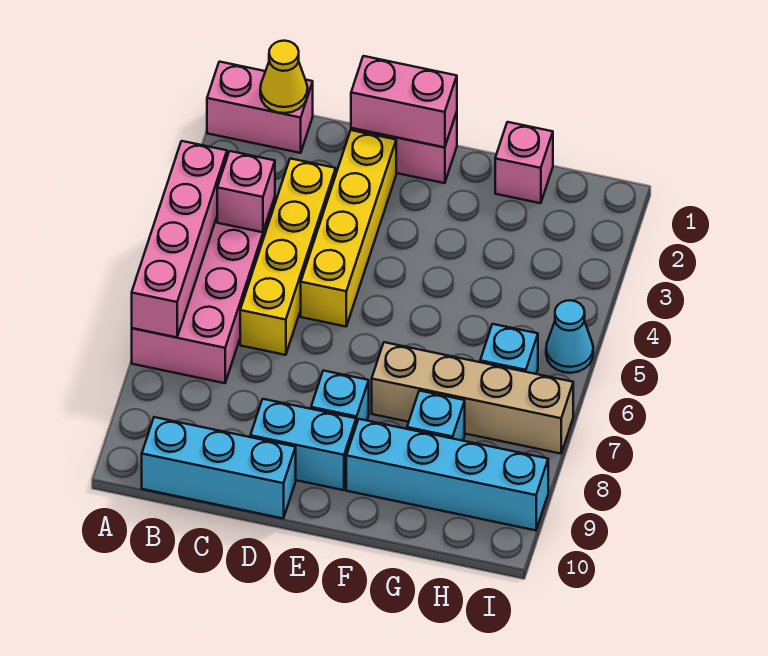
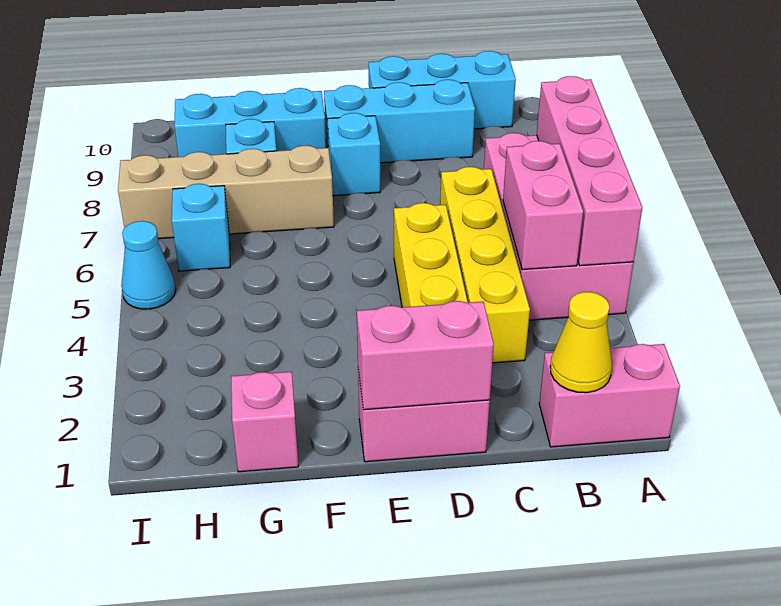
pink 1x1 brick [217,151,275,232] -> pink 1x2 brick [503,141,583,270]
cyan 1x2 brick [250,399,356,490] -> cyan 1x3 brick [324,80,475,163]
cyan 1x4 brick [346,419,548,530] -> cyan 1x3 brick [174,88,326,157]

